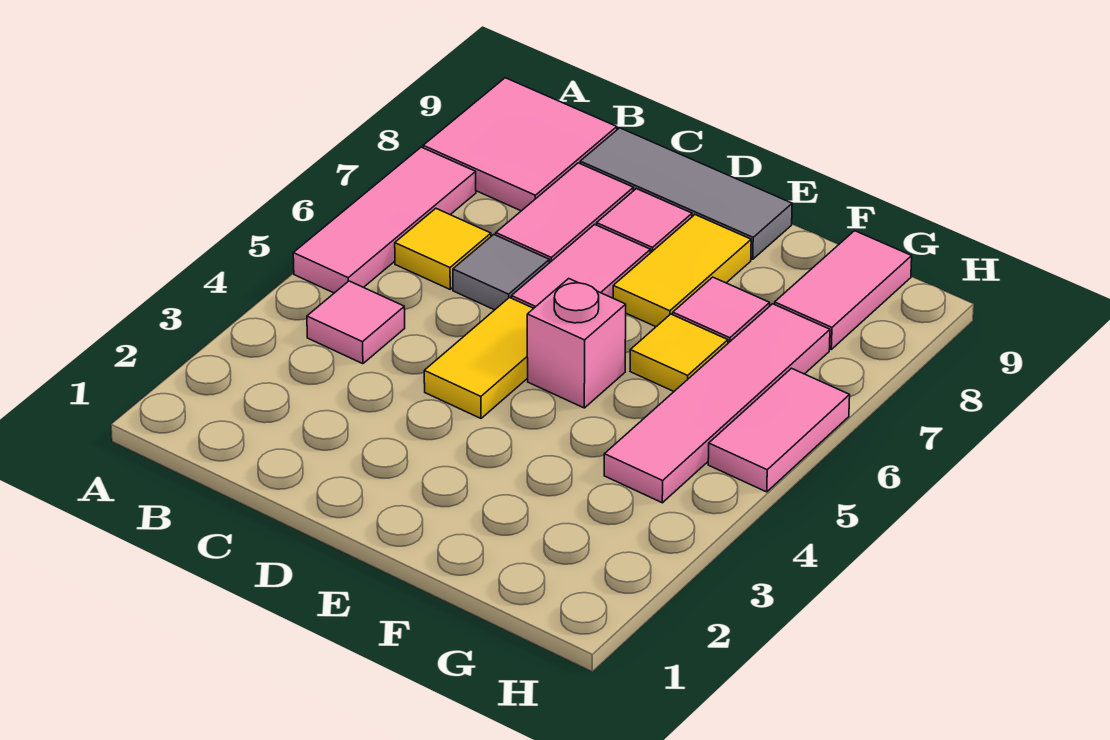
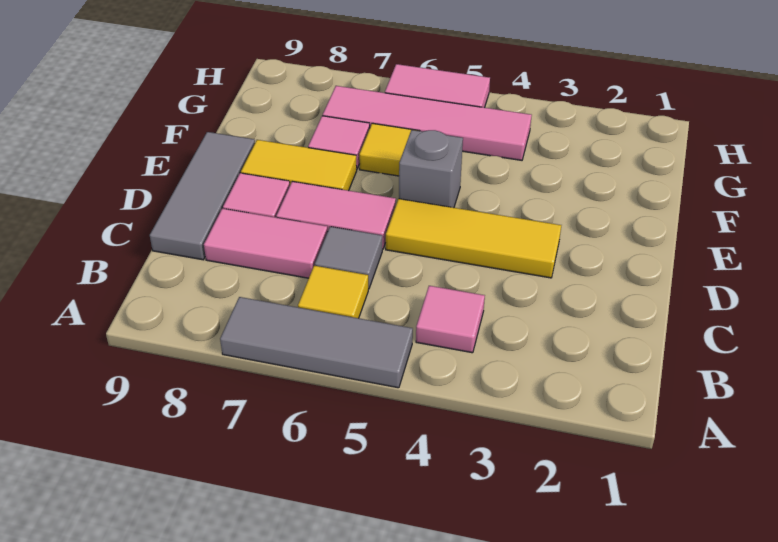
pink 1x3 tile [293,147,476,293] -> grey 1x3 tile [220,297,413,388]
pink 2x2 tile [423,78,617,211] -> none
yellow 1x2 tile [424,298,534,418] -> yellow 1x3 tile [386,199,561,278]
pink 1x1 brick [527,279,626,408] -> grey 1x1 brick [399,130,463,208]
pink 1x2 tile [775,231,912,349] -> none

